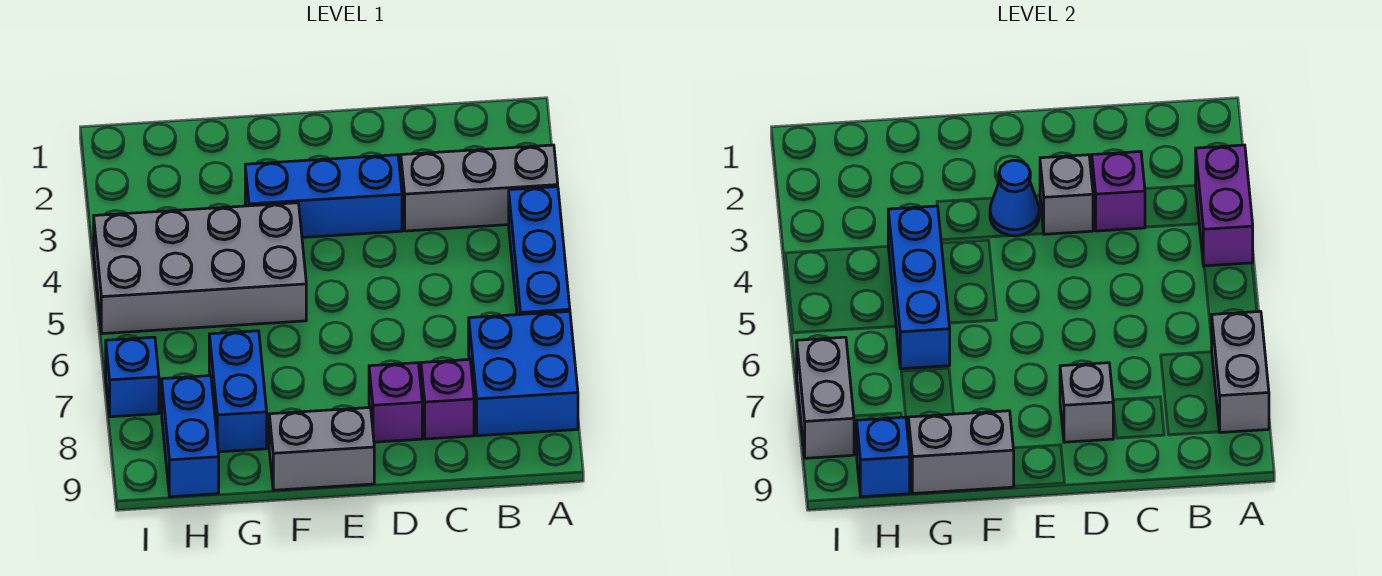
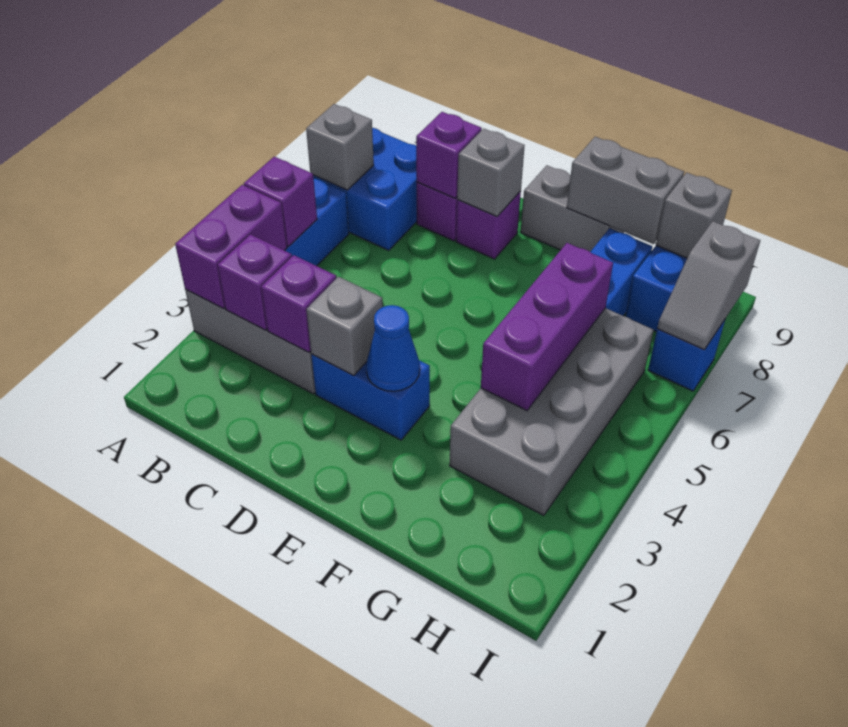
none -> purple 1x1 brick [244,157,317,246]
grey 1x2 brick [1212,311,1269,432] -> grey 1x1 brick [306,104,374,190]
none -> purple 1x1 brick [218,234,292,330]
none -> purple 1x1 brick [416,112,482,198]
blue 1x3 brick [245,155,402,237] -> blue 1x2 brick [311,354,430,440]
grey 2x4 brick [94,203,306,334] -> grey 2x4 brick turned to [450,308,653,515]
blue 1x3 brick [888,206,950,369] -> purple 1x3 brick [481,243,613,411]
blue 1x1 brick [857,417,910,497] -> grey 1x1 brick [656,172,732,258]
grey 1x2 brick [797,337,854,458] -> grey 1x2 slope [657,221,760,350]

